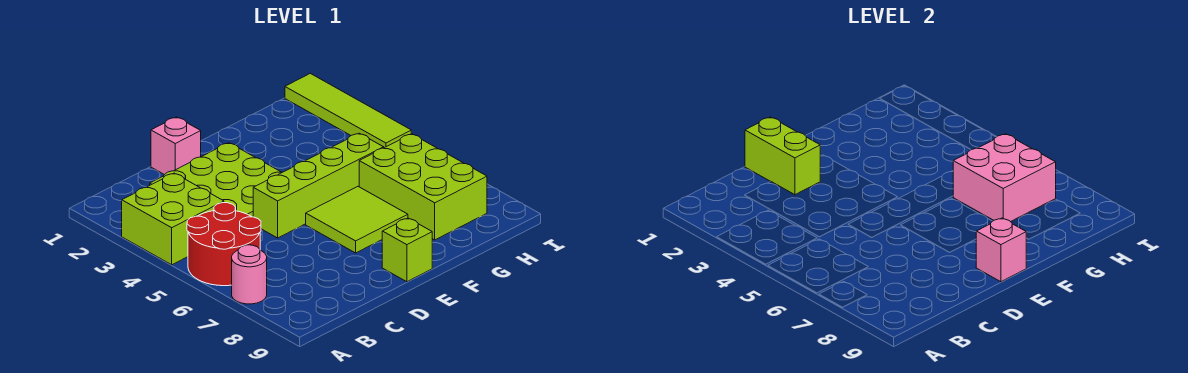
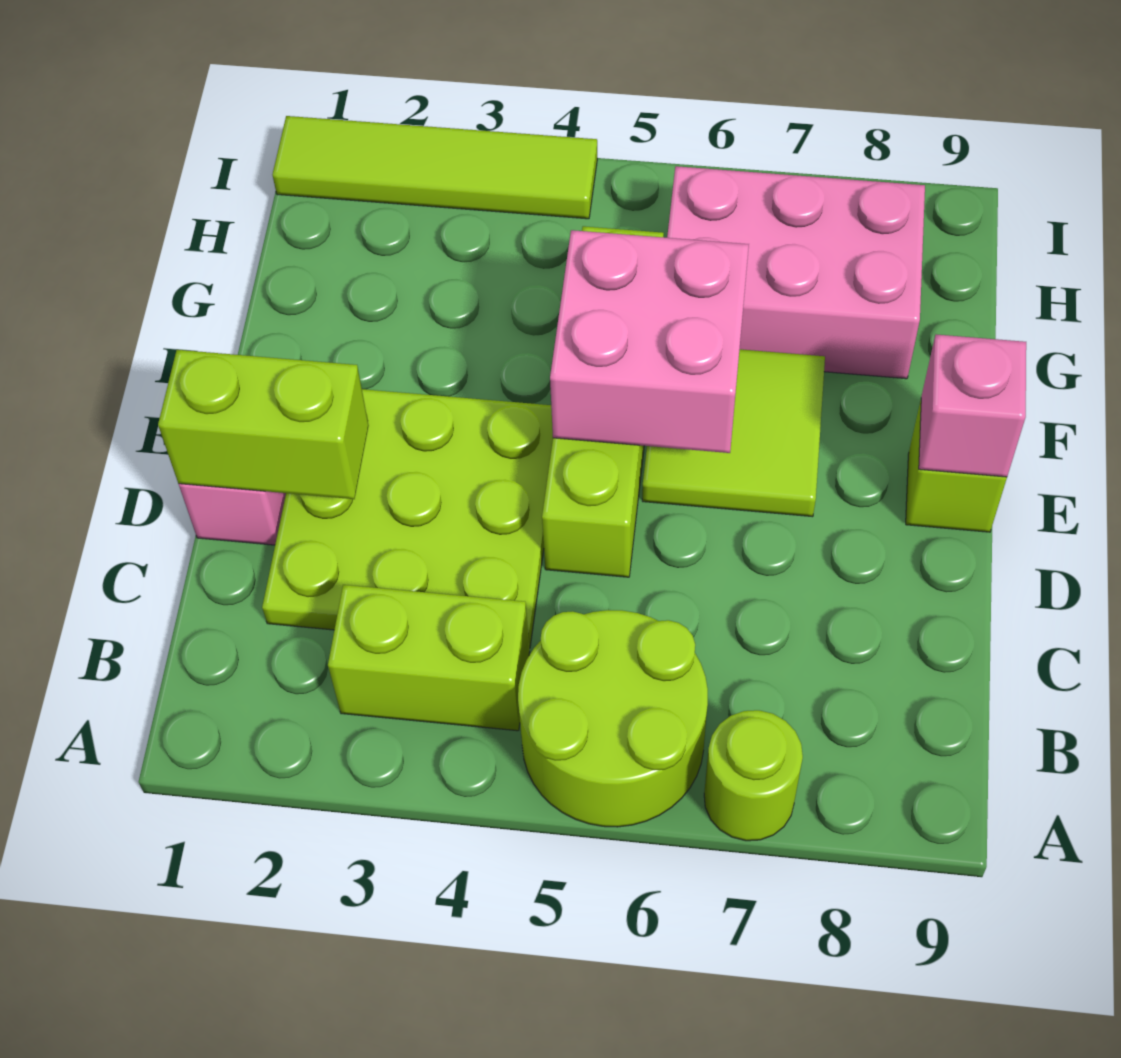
lime 2x2 brick [122,173,224,265] -> lime 1x2 brick [328,585,530,731]
red 2x2 round brick [187,203,261,286] -> lime 2x2 round brick [518,610,708,827]
pink 1x1 round brick [232,245,267,304] -> lime 1x1 round brick [704,710,803,841]
lime 2x3 brick [359,134,487,240] -> pink 2x3 brick [667,166,925,379]
pink 2x2 brick [953,134,1056,222] -> pink 2x2 brick moved to [550,230,749,453]

